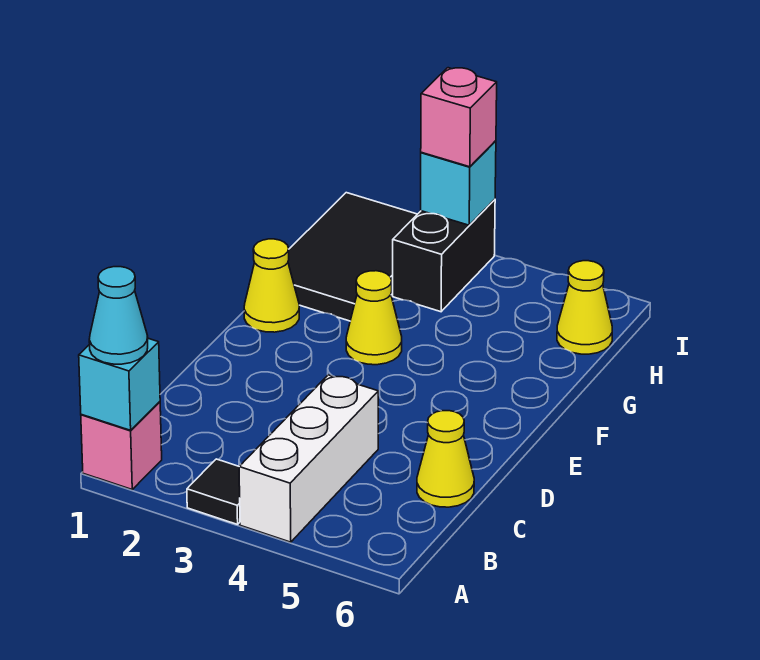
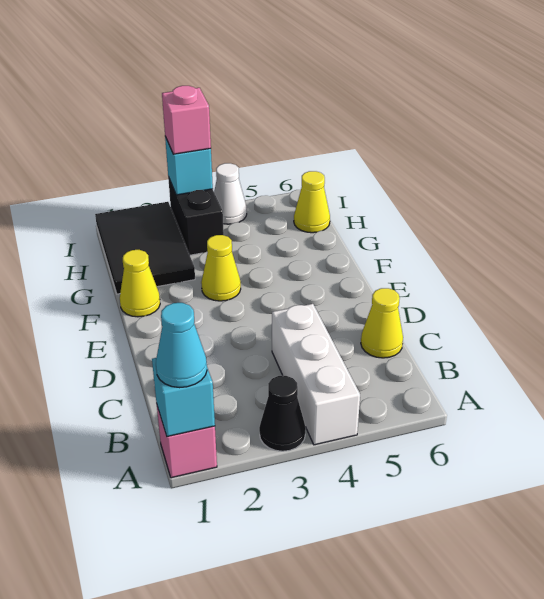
black 1x1 tile [187,459,240,524] -> black 1x1 cone [259,376,306,451]
none -> white 1x1 cone [214,163,247,224]

